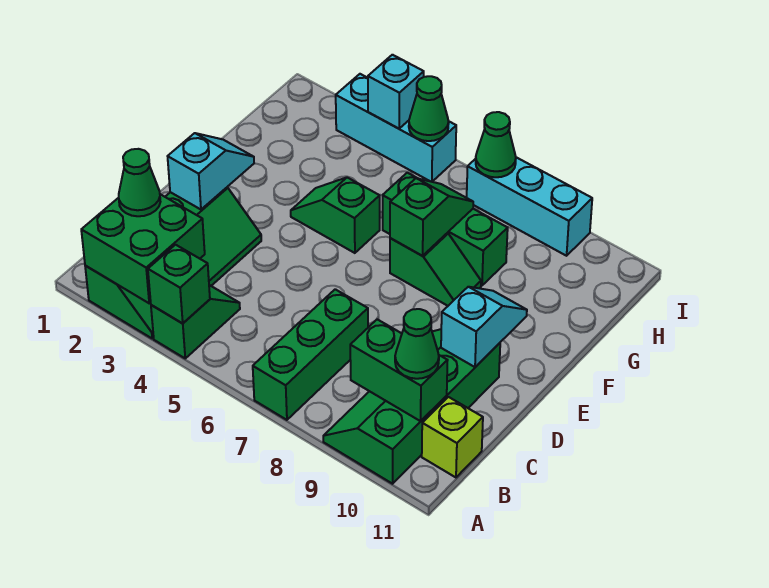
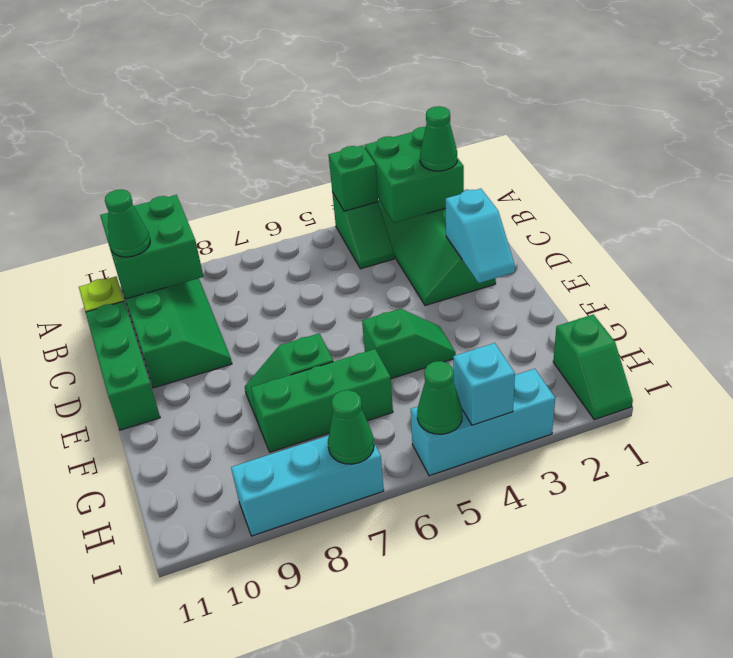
green 1x3 brick [253,289,368,420] -> green 1x3 brick moved to [86,301,160,430]
green 1x2 brick [350,319,448,421] -> green 2x2 brick [100,195,203,299]
cyan 1x2 slope [441,287,527,367] -> none
green 1x2 slope [390,178,473,256] -> green 1x2 slope moved to [553,314,633,420]

